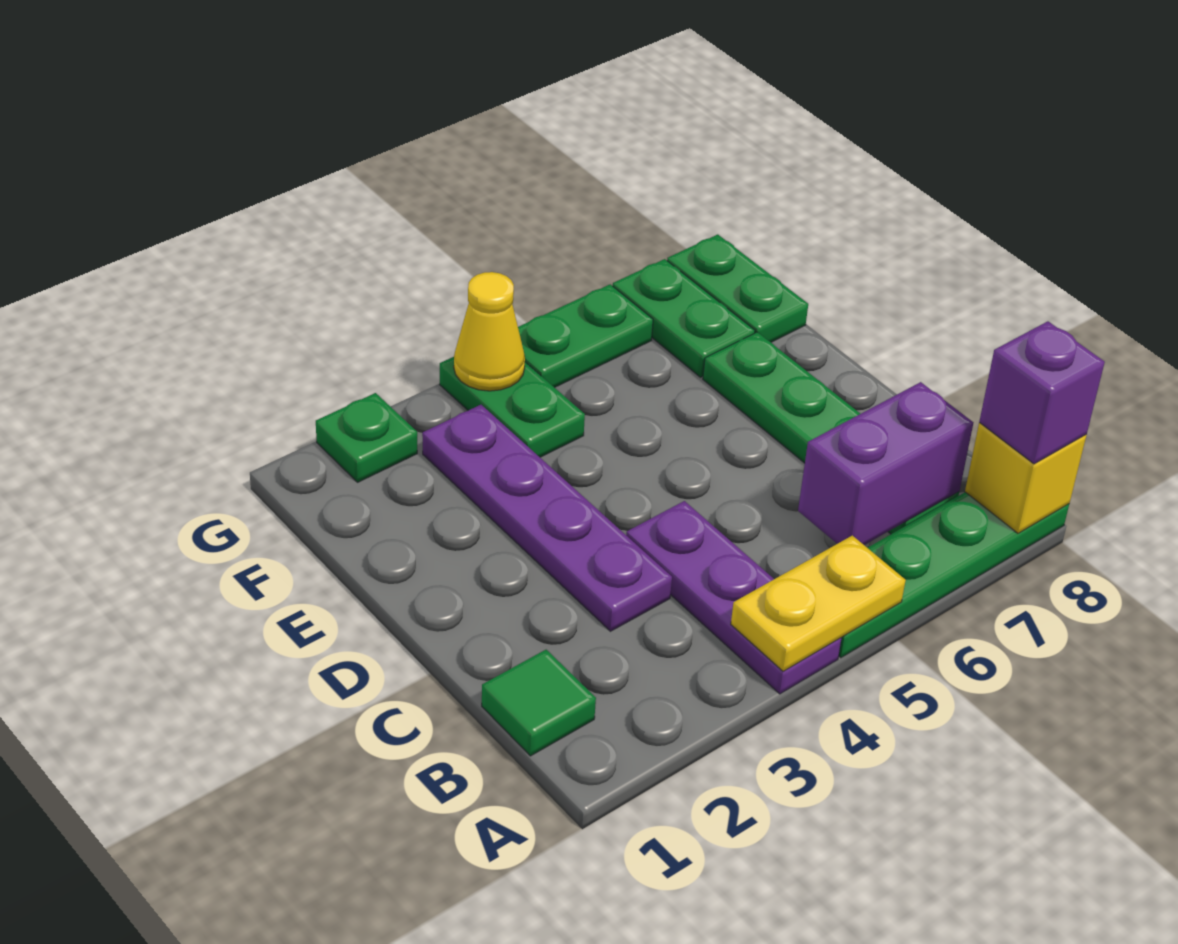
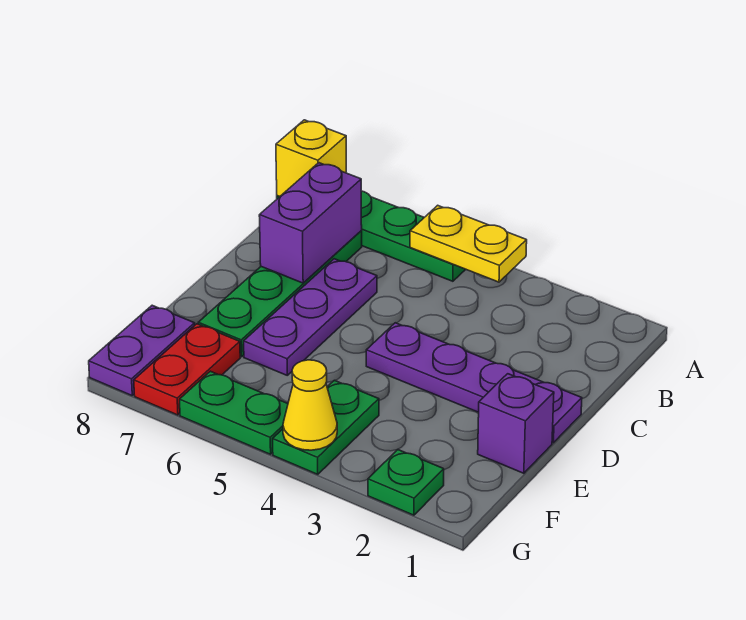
purple 1x3 plate [626,501,842,694] -> purple 1x3 plate moved to [244,259,377,375]
purple 1x1 brick [979,321,1105,464] -> purple 1x1 brick moved to [478,374,554,473]
green 1x1 tile [482,650,596,756] -> none
purple 1x2 brick [798,382,973,545] -> purple 1x2 brick turned to [259,163,362,283]
purple 1x4 plate [422,405,672,631] -> purple 1x4 plate turned to [366,323,582,443]
green 1x2 plate [613,259,755,377] -> red 1x2 plate [134,324,240,415]
green 1x2 plate [667,234,808,342] -> purple 1x2 plate [89,305,195,396]

